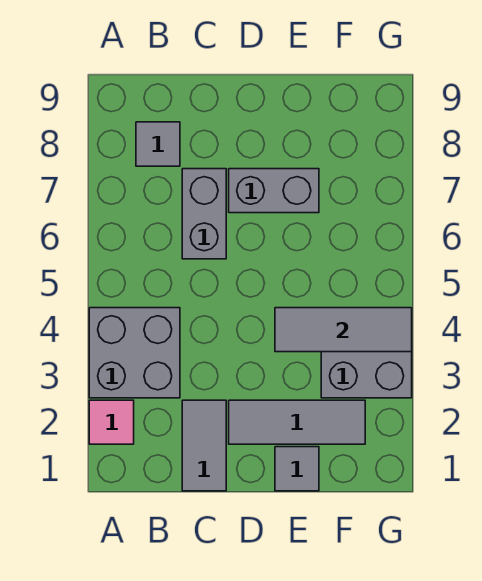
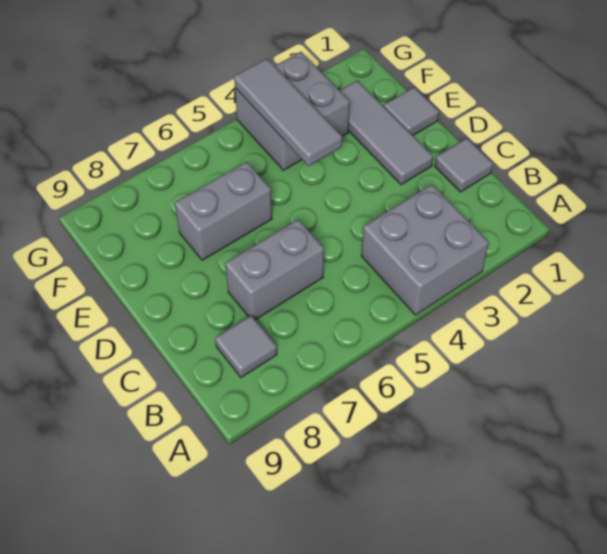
pink 1x1 tile [89,400,134,444] -> none
grey 1x2 tile [182,400,226,491] -> grey 1x1 tile [435,138,493,192]
grey 1x2 brick [229,169,319,213] -> grey 1x2 brick turned to [175,162,272,260]

